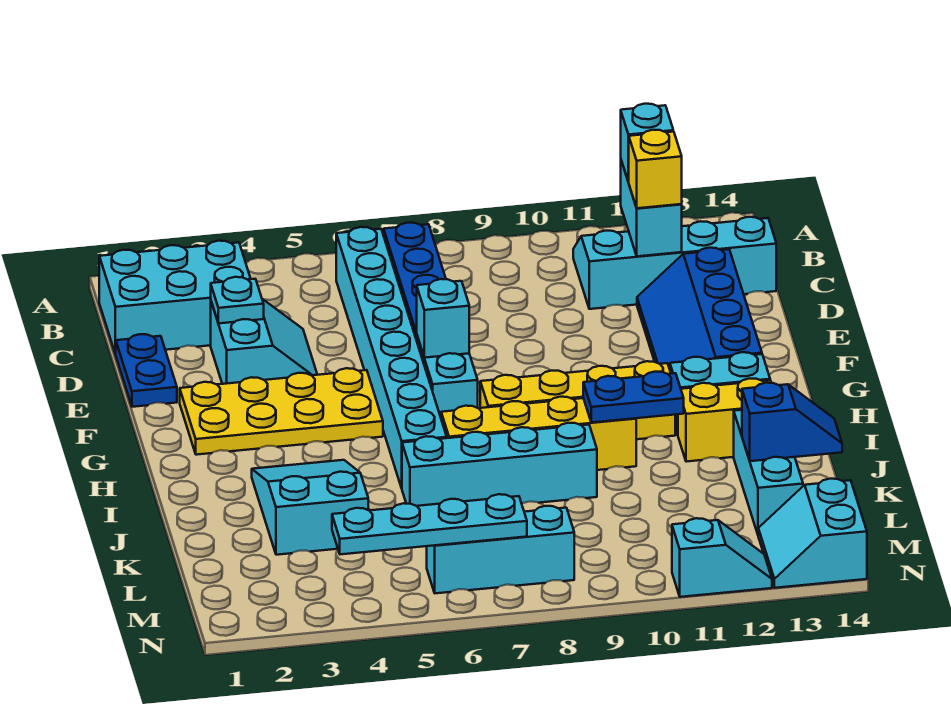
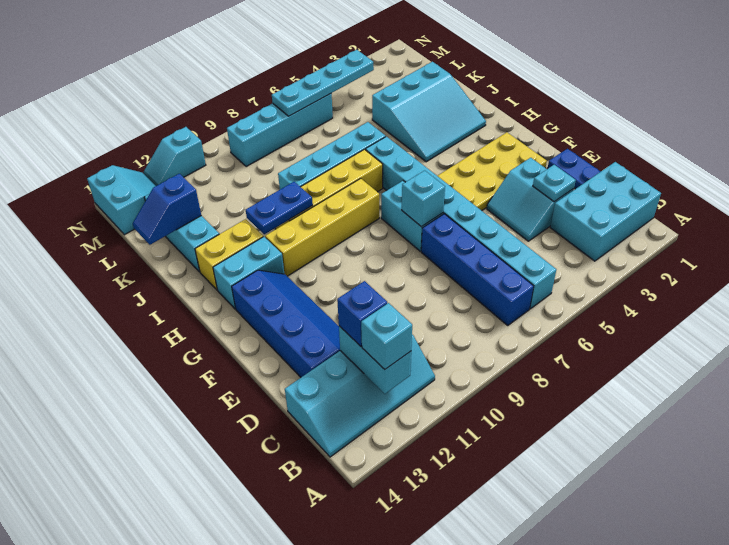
yellow 1x1 brick [628,130,682,208] -> blue 1x1 brick [337,281,387,346]
cyan 2x3 slope [252,460,368,555] -> cyan 3x3 slope [372,62,486,162]
cyan 1x3 brick [427,506,574,593] -> cyan 1x4 brick [227,93,333,167]

